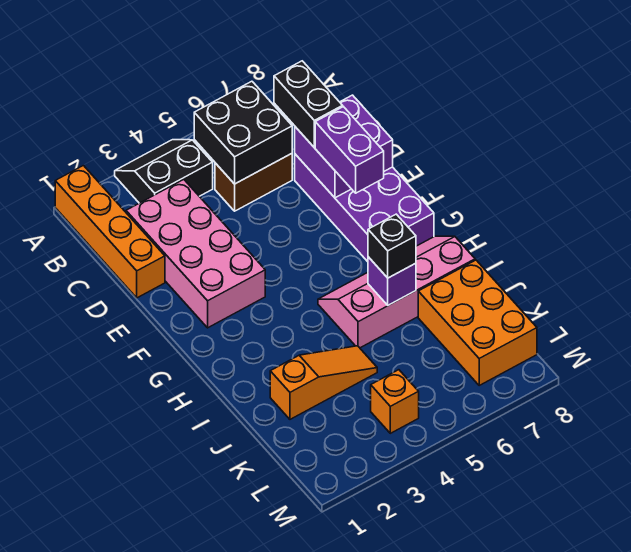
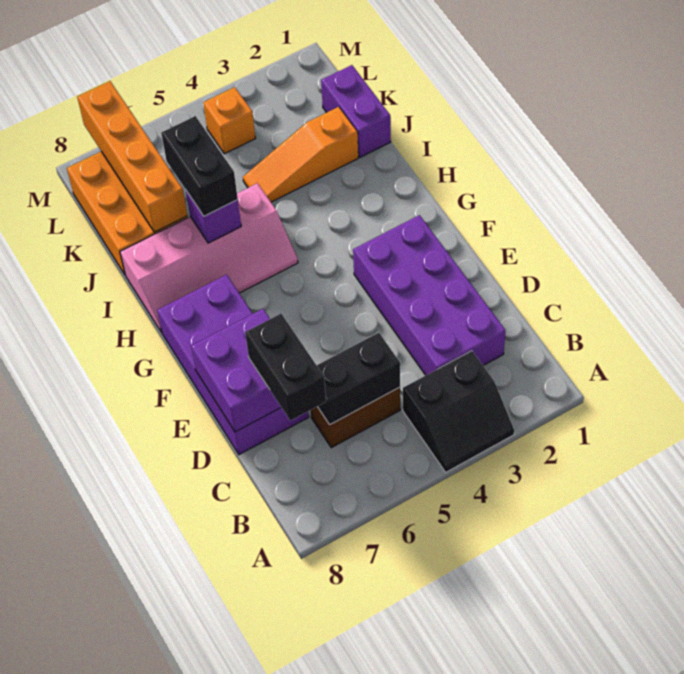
orange 1x4 brick [55,166,165,298] -> orange 1x4 brick moved to [77,81,187,232]
black 2x2 brick [194,81,292,184] -> black 1x2 brick [317,333,400,425]
pink 2x4 brick [126,179,265,328] -> purple 2x4 brick [353,215,506,375]
purple 1x2 brick [315,107,384,193] -> purple 1x2 brick moved to [321,65,391,157]
black 1x1 brick [368,214,416,278] -> black 1x2 brick [161,116,238,216]

